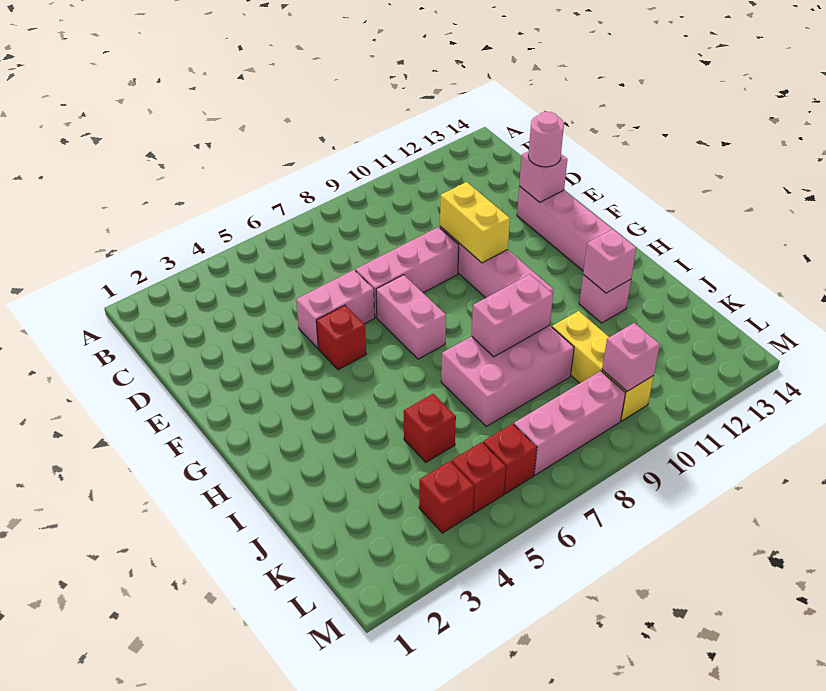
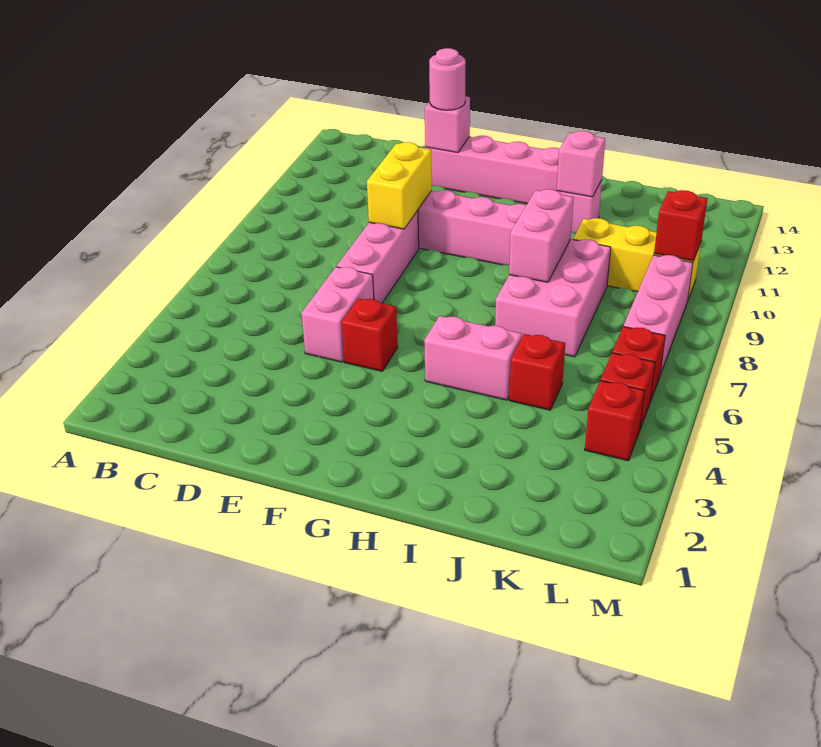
yellow 1x2 brick [440,182,510,263] -> yellow 1x2 brick turned to [367,142,432,229]
pink 1x2 brick [376,275,446,359] -> pink 1x2 brick moved to [424,316,522,400]
pink 1x1 brick [602,323,660,391] -> red 1x1 brick [654,190,708,261]

